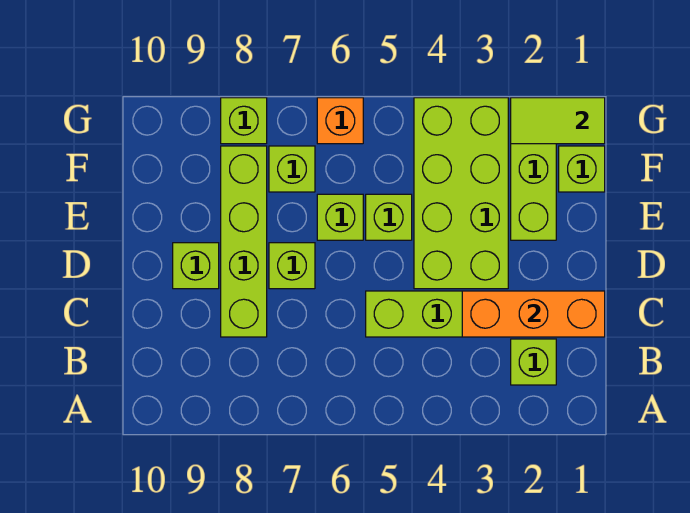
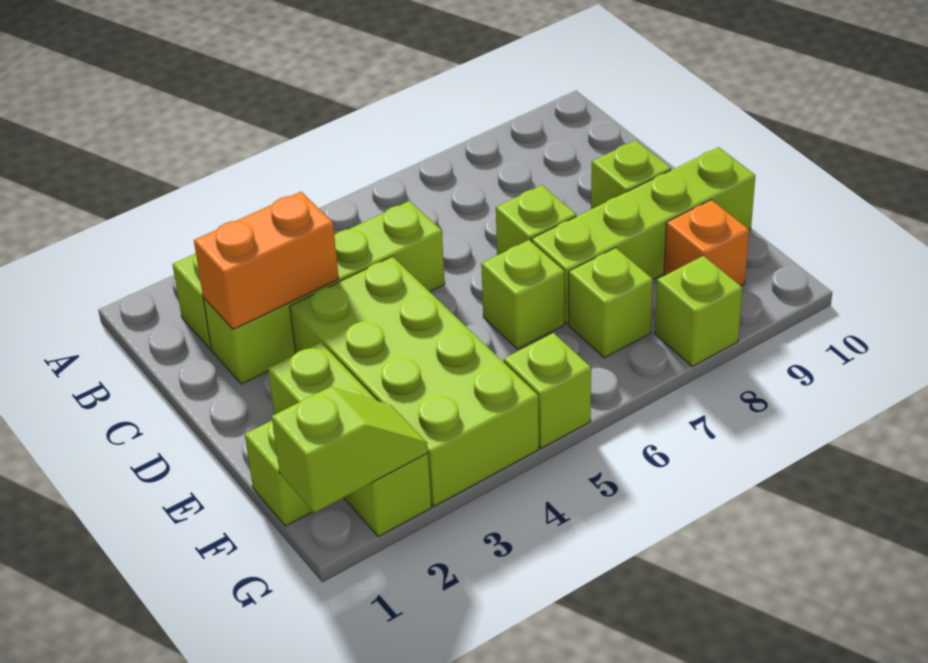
orange 1x3 brick [462,291,605,337] -> orange 1x2 brick [194,192,339,329]
lime 1x4 brick [221,146,267,337] -> lime 1x4 brick turned to [532,147,755,324]
lime 1x1 brick [366,194,412,240] -> lime 1x1 brick moved to [504,333,591,448]
lime 1x2 tile [511,98,605,144] -> lime 1x2 slope [272,387,428,513]
orange 1x1 brick [317,98,363,144] -> orange 1x1 brick moved to [664,200,749,286]

